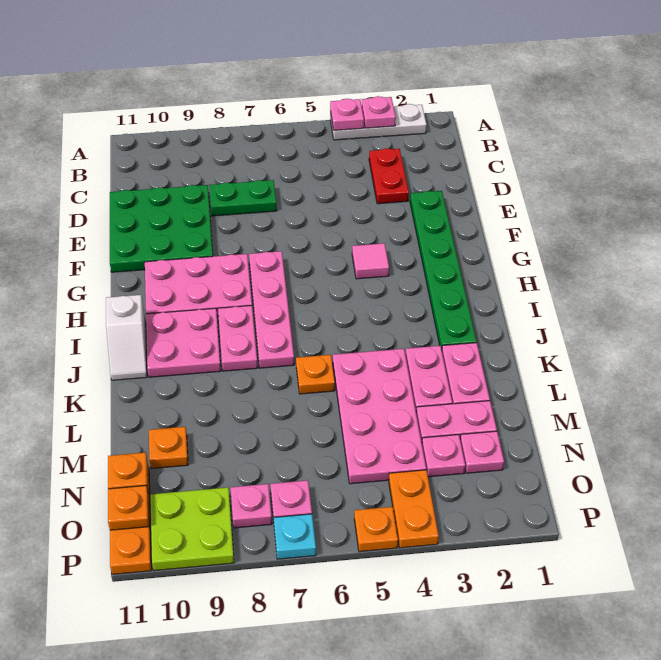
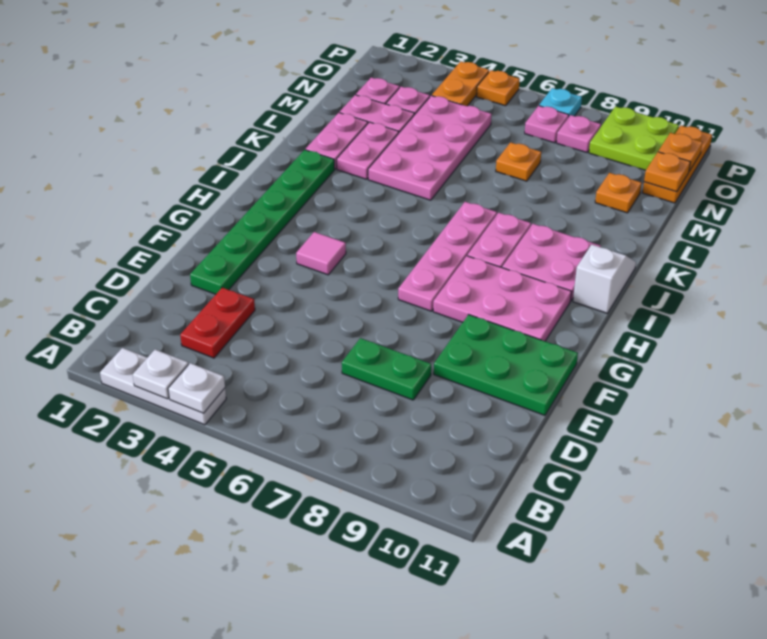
pink 1x1 plate [362,96,396,128] -> white 1x1 plate [133,349,189,399]
pink 1x1 plate [330,99,364,130] -> white 1x1 plate [168,363,225,413]
green 3x3 plate [110,185,213,272] -> green 2x3 plate [434,315,578,415]
orange 1x1 plate [296,355,335,394] -> orange 1x1 plate moved to [496,142,541,181]

